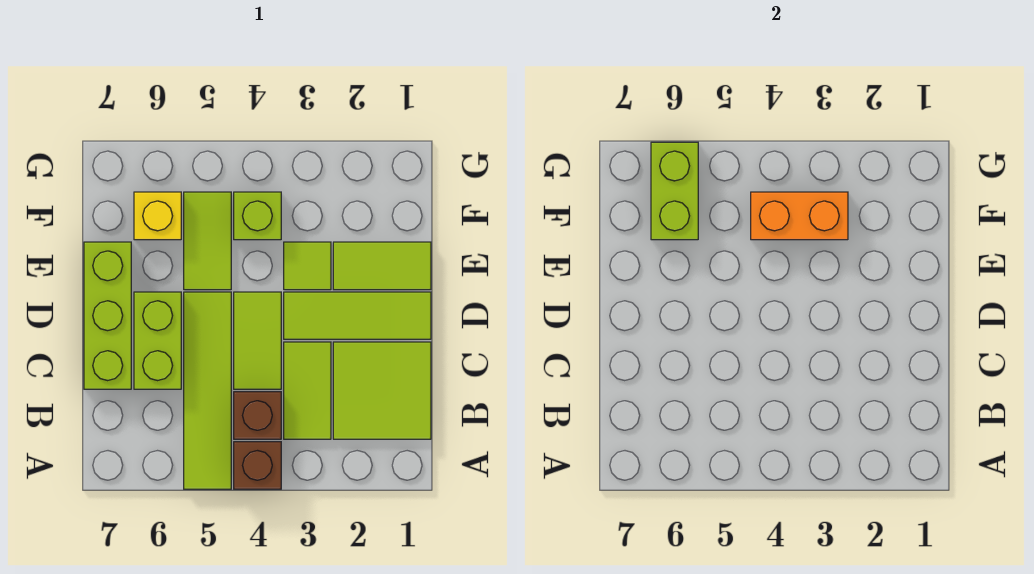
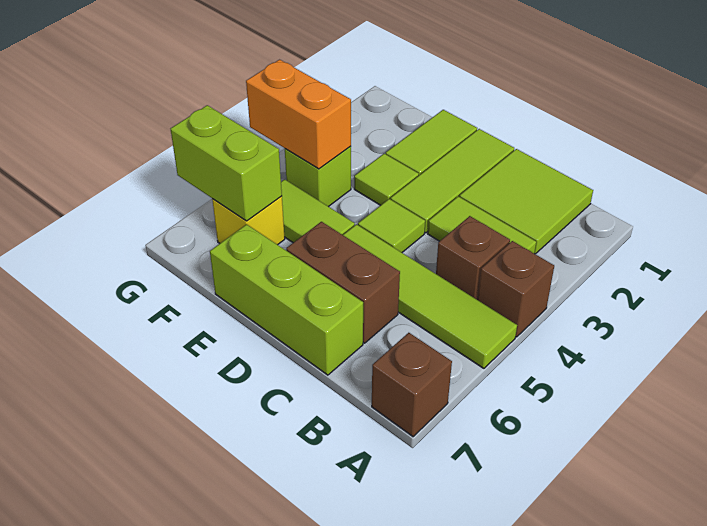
none -> brown 1x1 brick [372,333,452,437]
lime 1x2 tile [234,292,281,389] -> lime 1x1 tile [358,199,425,252]
lime 1x2 brick [134,292,181,389] -> brown 1x2 brick [286,222,400,343]
orange 1x2 brick [751,192,848,240] -> orange 1x2 brick turned to [246,60,351,169]

